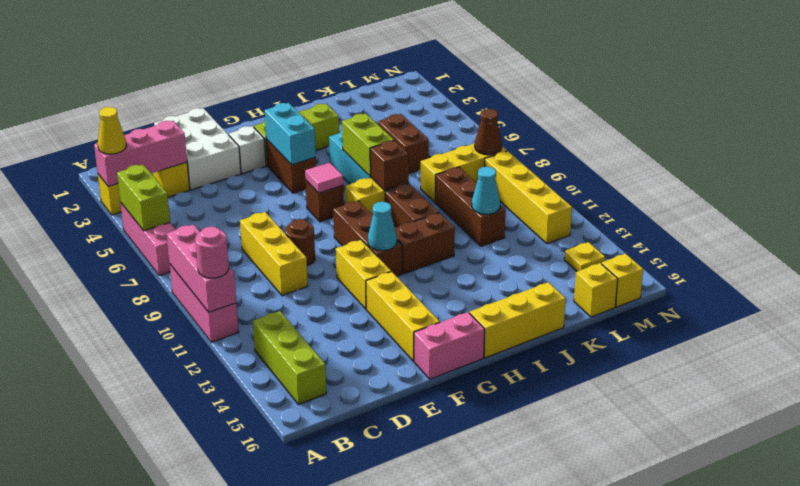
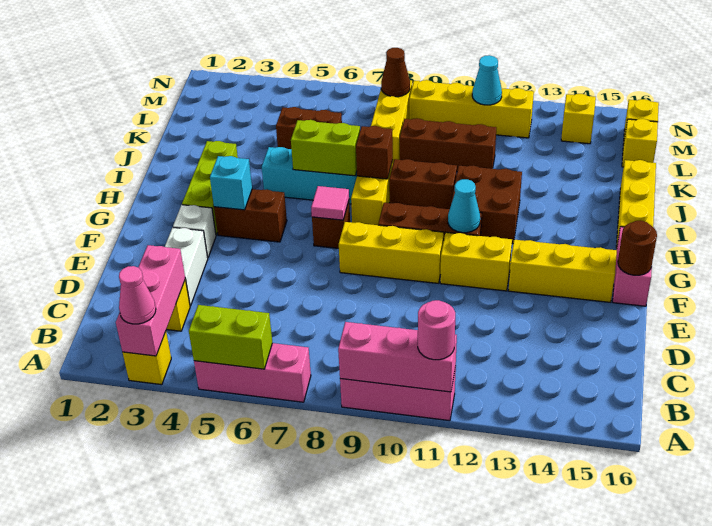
yellow 1x1 cone [98,107,126,154] -> pink 1x1 cone [119,266,156,324]
lime 1x3 brick [253,311,326,405] -> none
white 2x3 brick [154,108,241,190] -> white 1x2 brick [165,228,208,306]
yellow 1x3 brick [240,212,308,295] -> yellow 1x3 brick moved to [339,222,444,283]
brown 1x1 round brick [285,219,315,266] -> brown 1x1 round brick moved to [618,221,657,275]
cyan 1x2 brick [265,103,316,165] -> cyan 1x1 brick [210,156,252,210]
brown 1x2 brick [395,213,455,274] -> brown 2x2 brick [451,166,522,244]
cyan 1x1 cone [472,167,500,214] -> cyan 1x1 cone moved to [472,55,502,105]
yellow 1x1 plate [564,242,605,271] -> yellow 1x1 brick [561,94,596,144]

